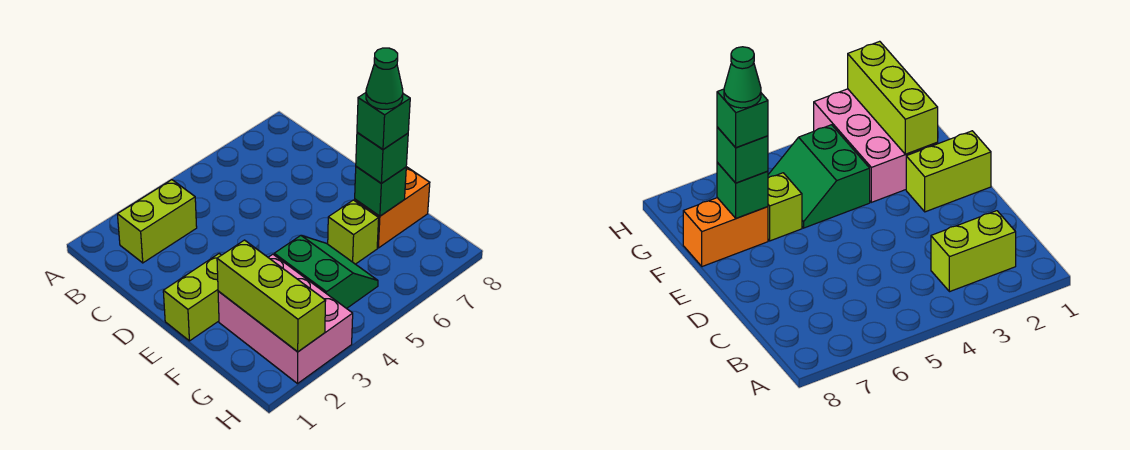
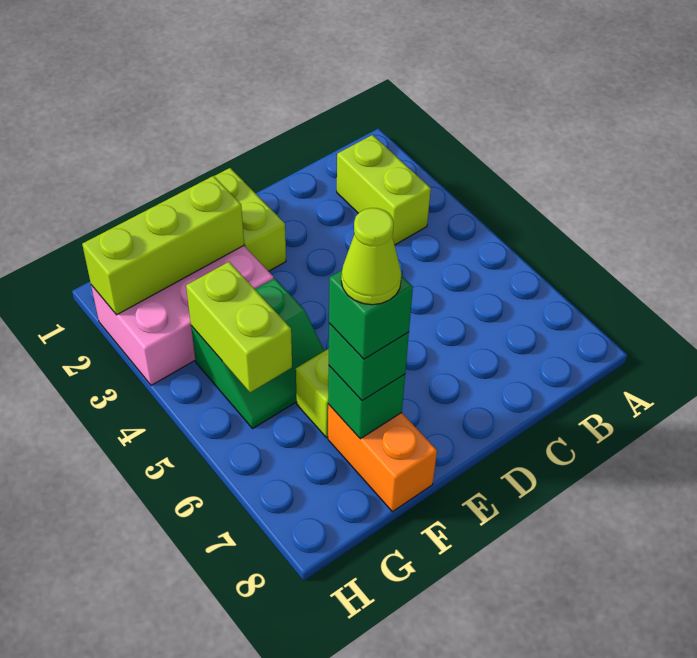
green 1x1 cone [366,48,403,109] -> lime 1x1 cone [341,208,401,305]
none -> lime 1x2 brick [186,262,292,392]

